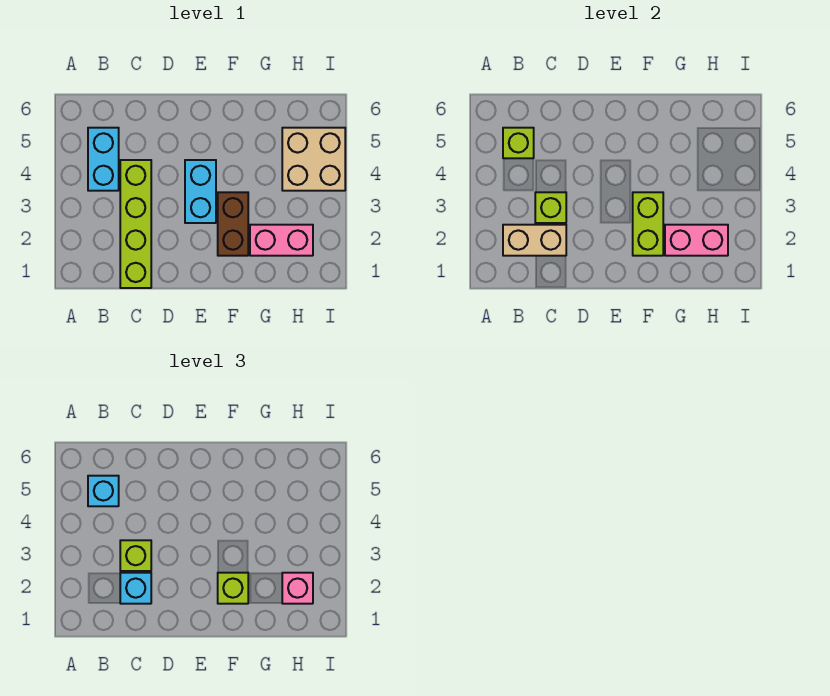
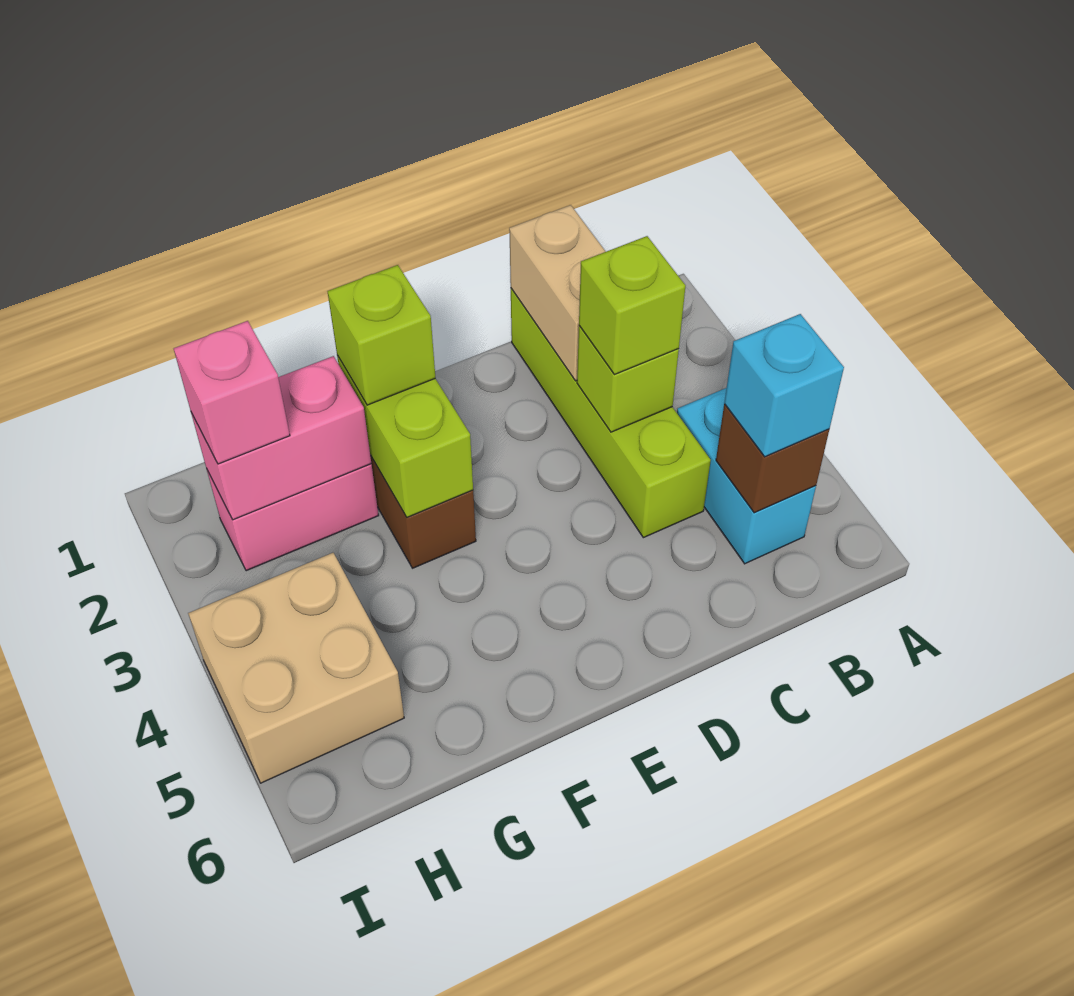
tan 1x2 brick [503,225,566,256] -> tan 1x2 brick turned to [509,205,606,381]
lime 1x1 brick [503,128,534,158] -> brown 1x1 brick [716,404,829,513]
cyan 1x1 brick [120,573,151,604] -> none
cyan 1x2 brick [185,160,216,223] -> none

